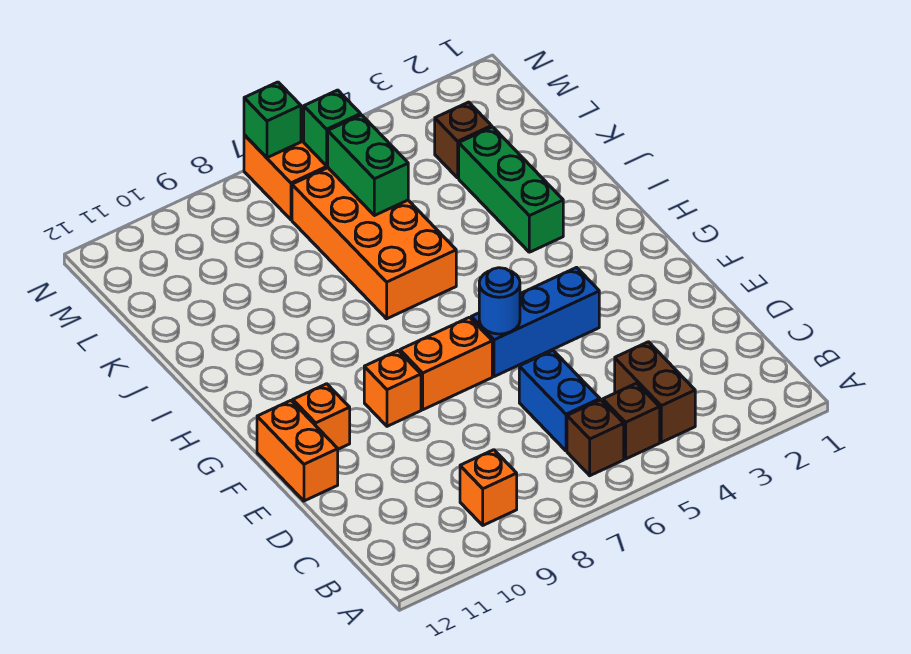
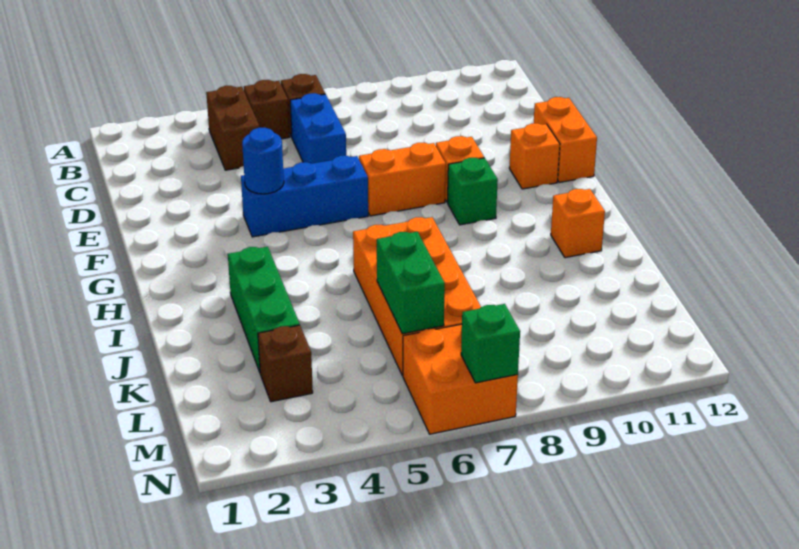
orange 1x1 brick [460,450,517,525] -> orange 1x1 brick moved to [551,189,605,258]
blue 1x1 round brick [479,268,520,334] -> blue 1x1 round brick moved to [242,128,284,194]
green 1x1 brick [304,90,361,166] -> green 1x1 brick moved to [448,158,498,225]

